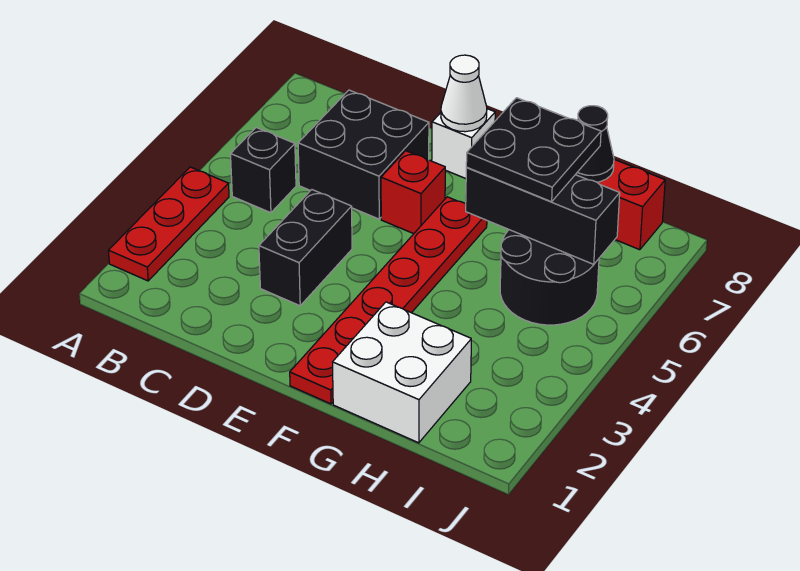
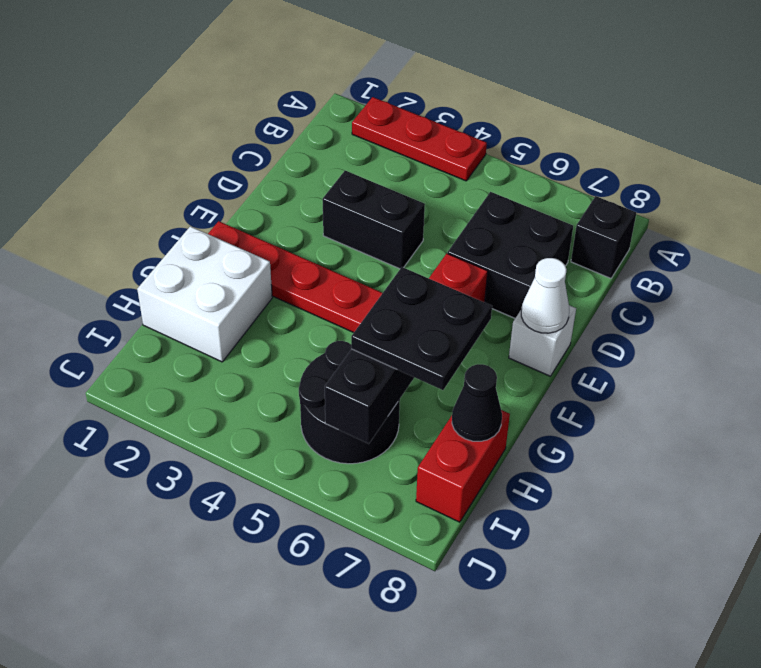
black 1x1 brick [231,128,296,213] -> black 1x1 brick moved to [571,196,636,278]

